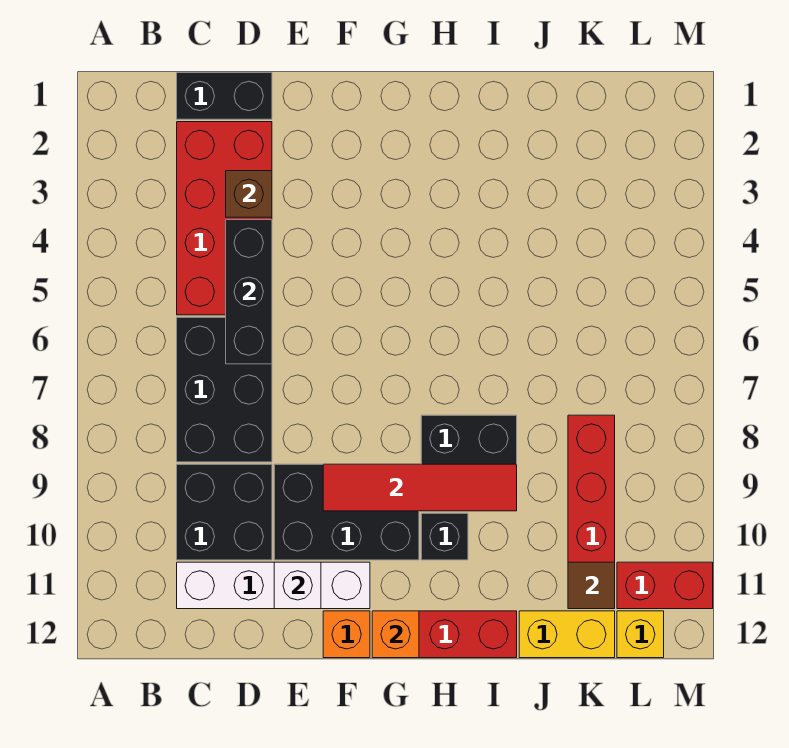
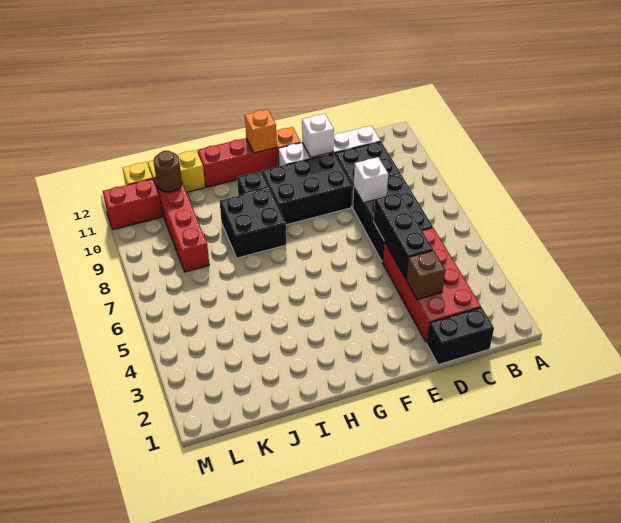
none -> white 1x1 brick [353,157,388,203]
red 1x4 tile [323,464,517,511] -> none
brown 1x1 tile [568,562,615,609] -> brown 1x1 round brick [153,151,182,192]

